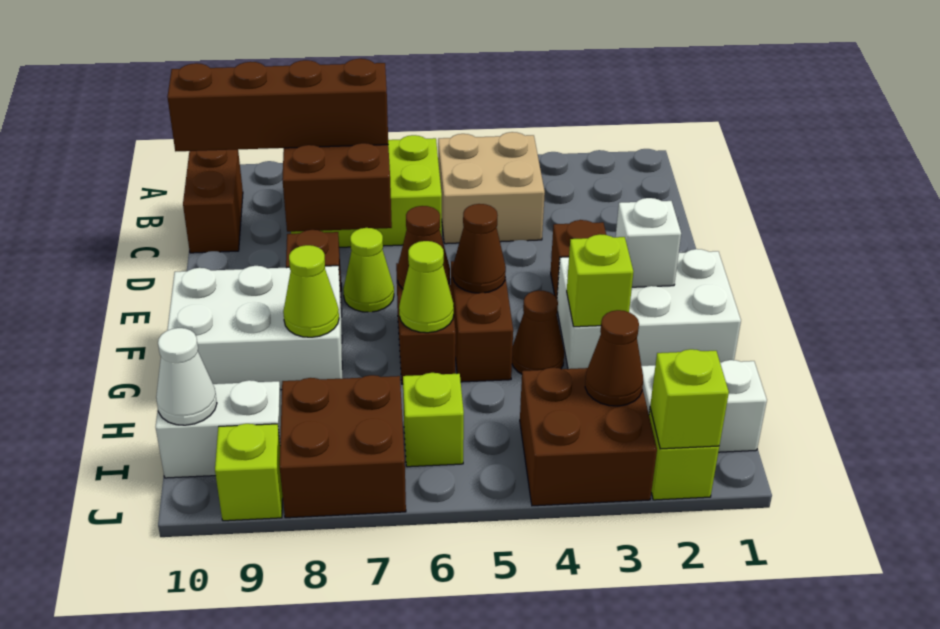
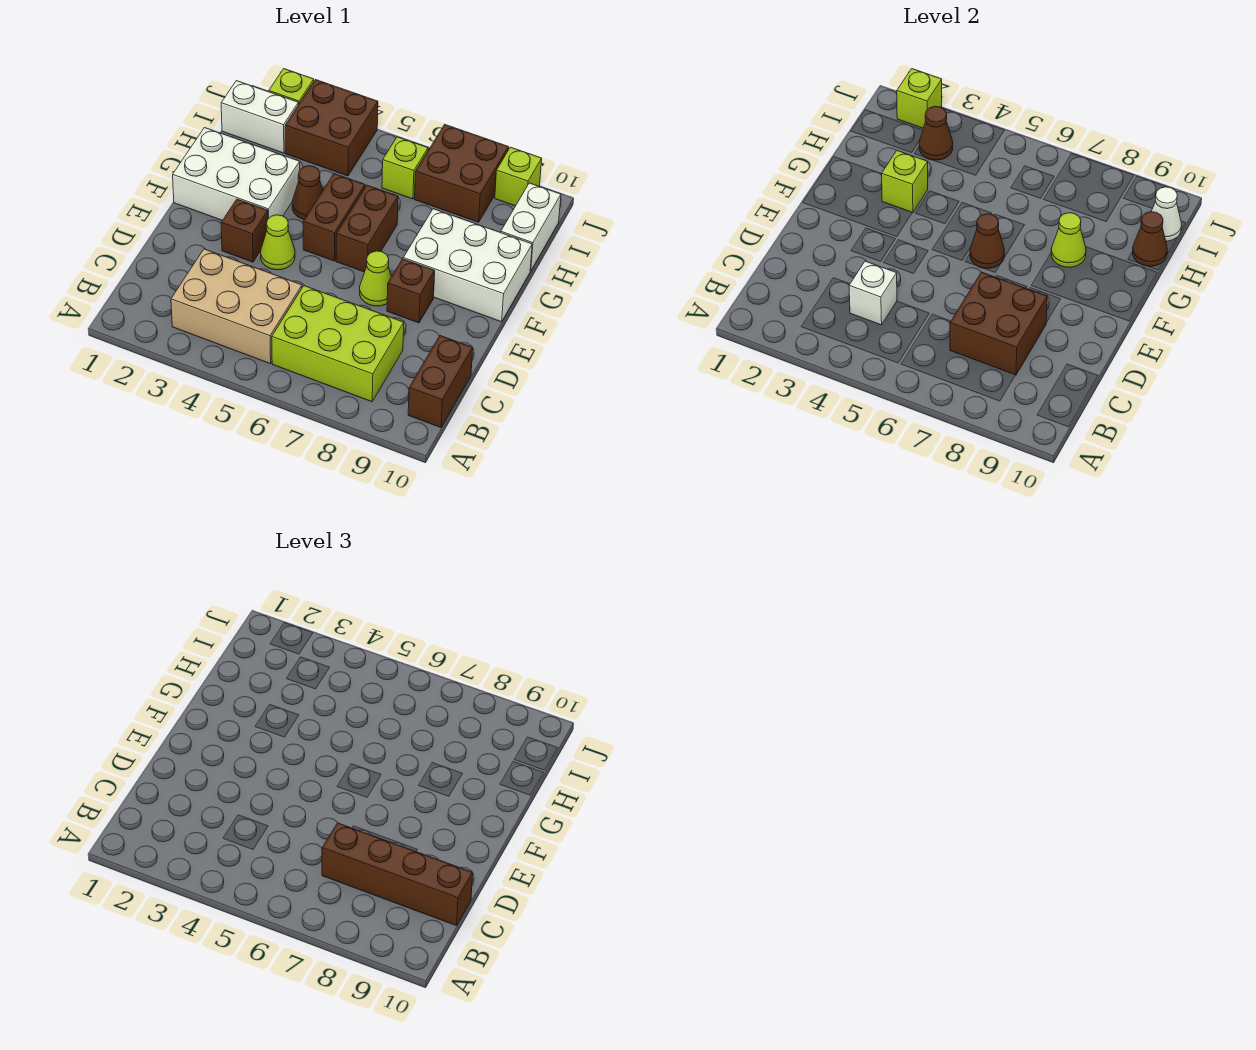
tan 2x2 brick [438,132,545,244] -> tan 2x3 brick [171,249,302,364]
white 1x1 brick [616,198,681,287] -> white 1x1 brick moved to [849,261,897,325]
brown 1x1 cone [453,204,506,293] -> brown 1x1 cone moved to [1133,212,1167,266]
lime 1x1 cone [399,241,454,333] -> lime 1x1 cone moved to [261,215,295,270]
white 1x2 brick [156,380,282,478] -> white 1x2 brick turned to [501,183,561,271]

